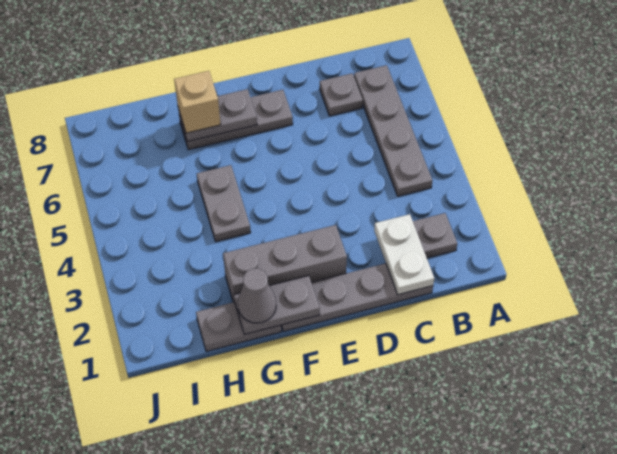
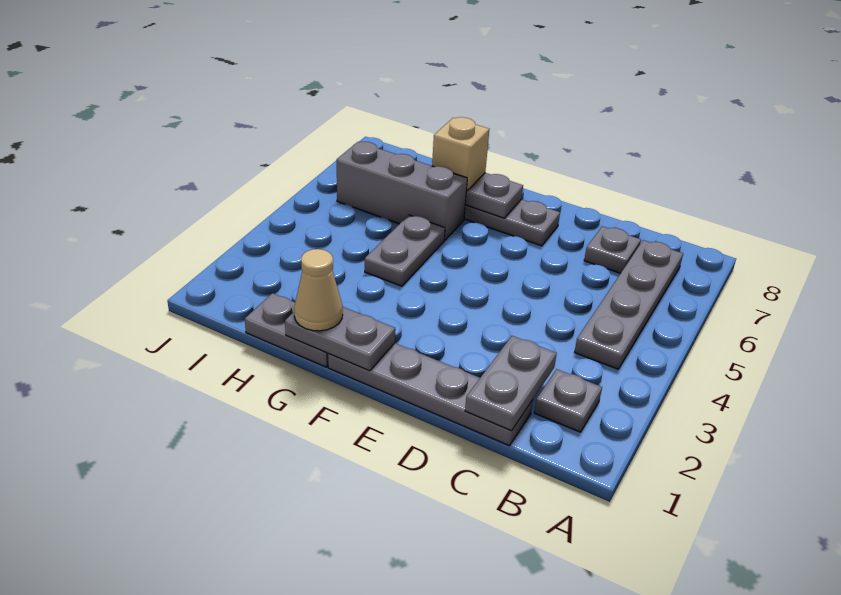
white 1x2 plate [374,214,434,295] -> grey 1x2 plate [465,336,557,431]
grey 1x3 brick [223,225,347,302] -> grey 1x3 brick moved to [337,142,467,240]
grey 1x1 cone [238,269,276,323] -> tan 1x1 cone [294,249,343,331]

